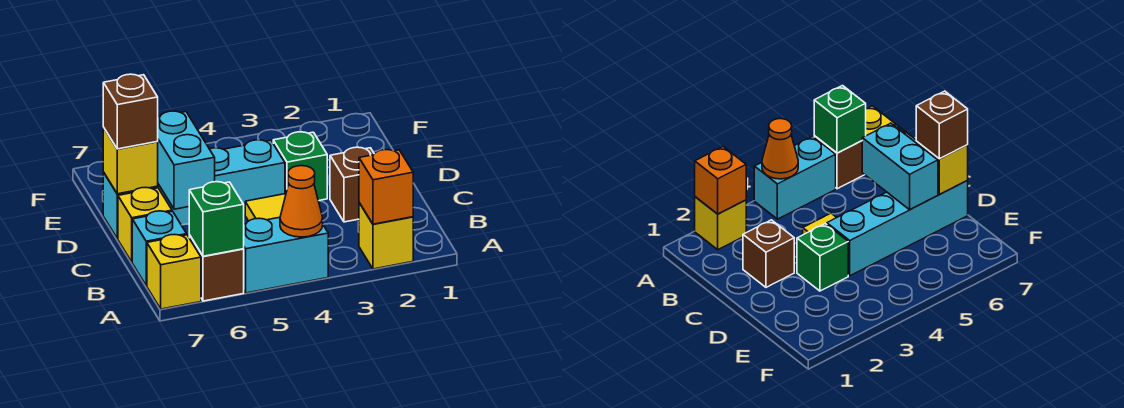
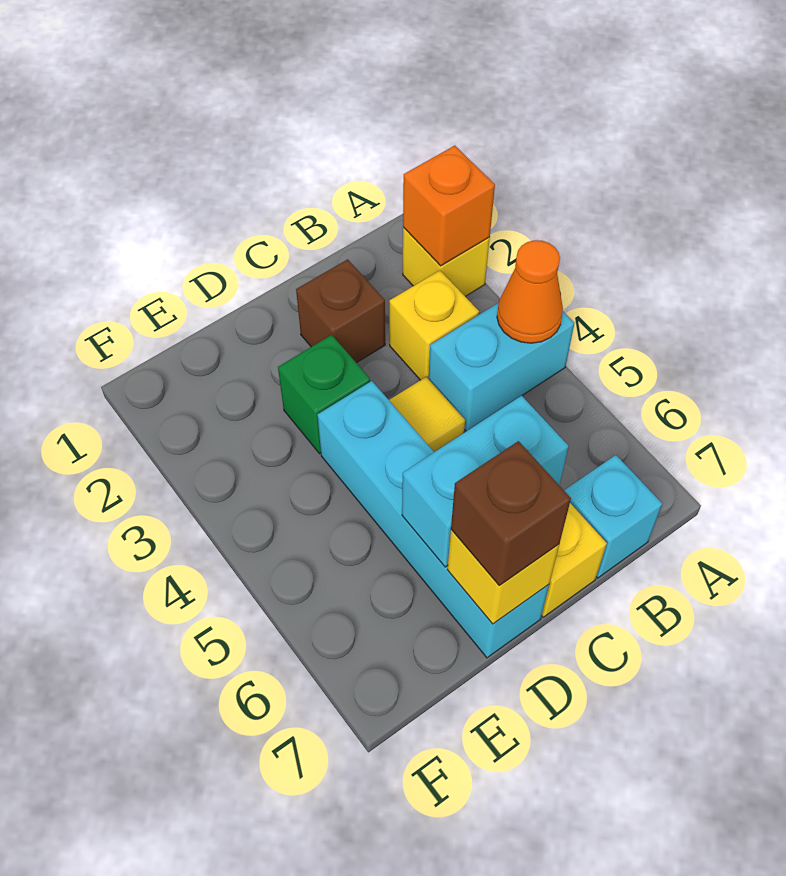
cyan 1x2 brick [244,217,328,293] -> cyan 1x2 brick turned to [429,303,574,431]
brown 1x1 brick [189,235,244,301] -> none
green 1x1 brick [189,182,244,256] -> none
yellow 1x1 brick [147,235,201,309] -> yellow 1x1 brick moved to [389,270,479,380]

